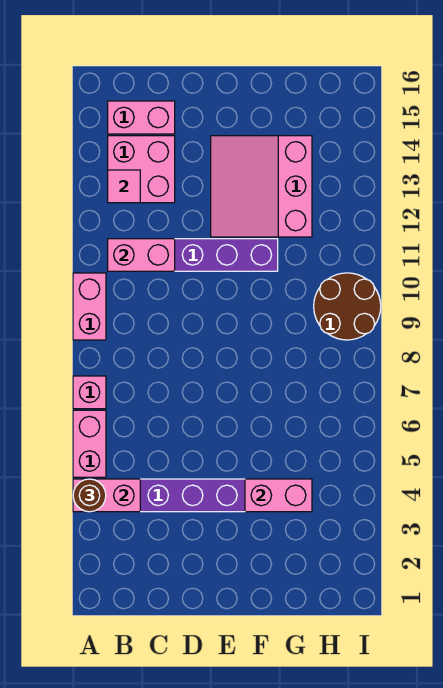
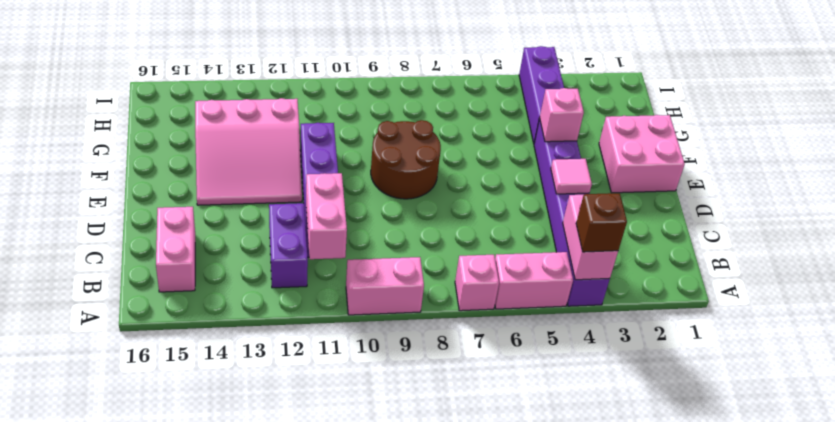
brown 1x1 round brick [73,479,106,512] -> brown 1x1 brick [576,193,627,252]
none -> purple 1x2 brick [269,203,308,288]
pink 2x2 brick [108,136,175,203] -> pink 2x2 brick moved to [599,115,685,193]
pink 1x1 tile [108,170,140,203] -> pink 1x1 tile moved to [551,159,592,194]
pink 1x2 brick [245,479,312,512] -> pink 1x1 brick [540,88,584,142]
none -> purple 1x3 brick [519,46,564,143]
brown 2x2 round brick [314,273,381,340] -> brown 2x2 round brick moved to [371,120,441,199]

